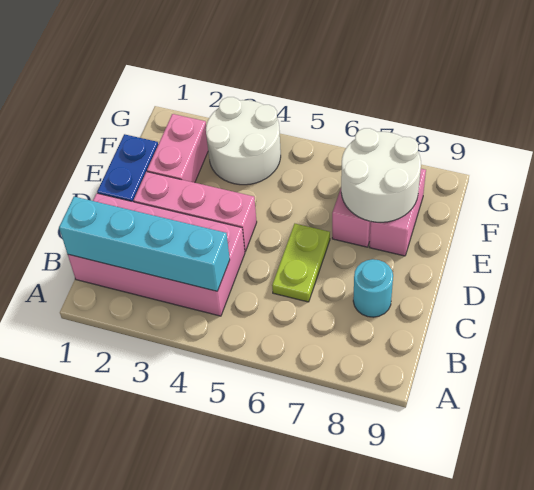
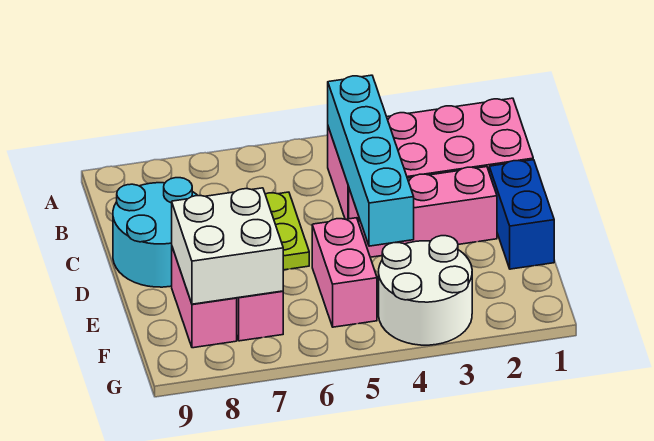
cyan 1x4 brick [59,197,230,291] -> cyan 1x4 brick turned to [328,75,414,246]
cyan 1x1 round brick [353,259,393,317] -> cyan 2x2 round brick [113,178,198,287]
pink 1x2 brick [147,114,208,183] -> pink 1x2 brick moved to [312,218,377,327]
white 2x2 round brick [341,128,421,222] -> white 2x2 brick [172,188,283,304]

